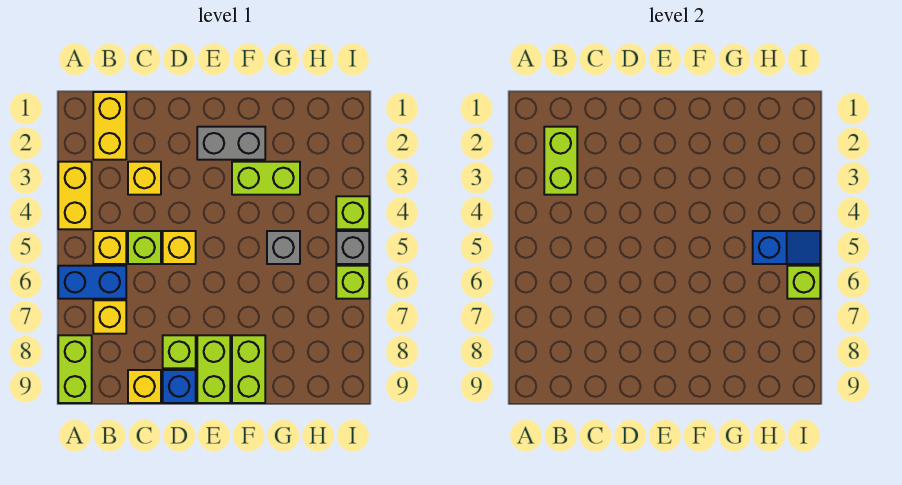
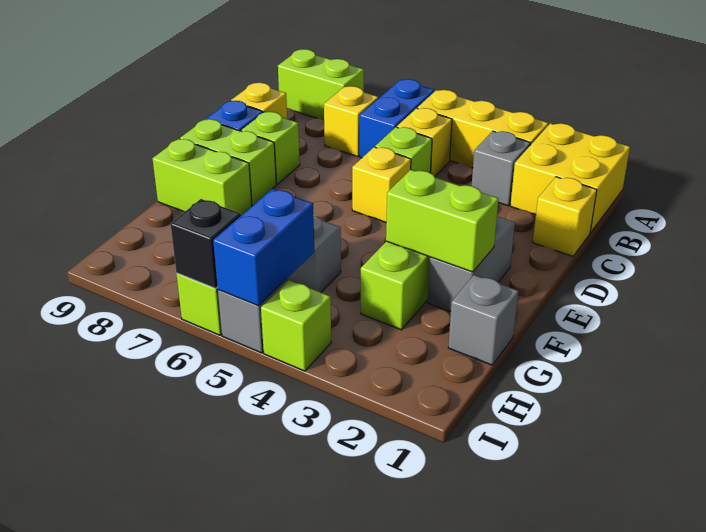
yellow 1x2 brick [58,162,92,229] -> yellow 1x3 brick [417,90,548,168]
yellow 1x2 brick [93,92,126,160] -> yellow 2x2 brick [510,123,630,233]
lime 1x2 brick [544,127,577,195] -> lime 1x2 brick moved to [386,170,498,272]
none -> grey 1x1 brick [472,131,530,206]
yellow 1x1 brick [128,162,161,195] -> yellow 1x1 brick moved to [533,177,597,256]
none -> grey 1x1 brick [448,275,518,365]
blue 1x2 slope [753,231,820,264] -> blue 1x2 brick [213,189,314,306]
lime 1x1 brick [787,266,820,299] -> black 1x1 brick [171,199,241,288]

